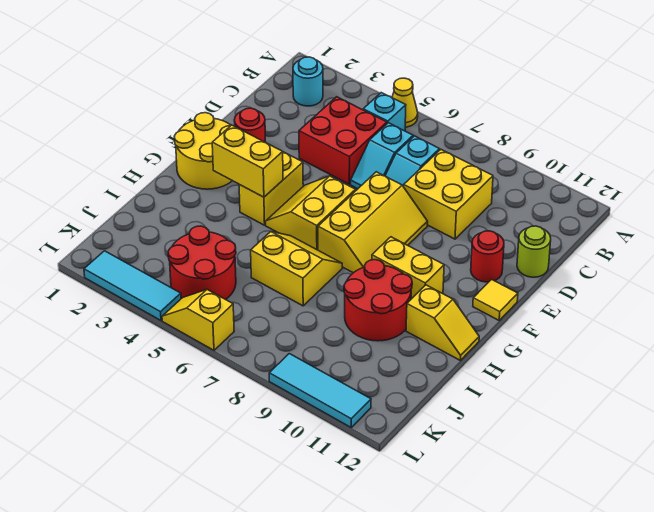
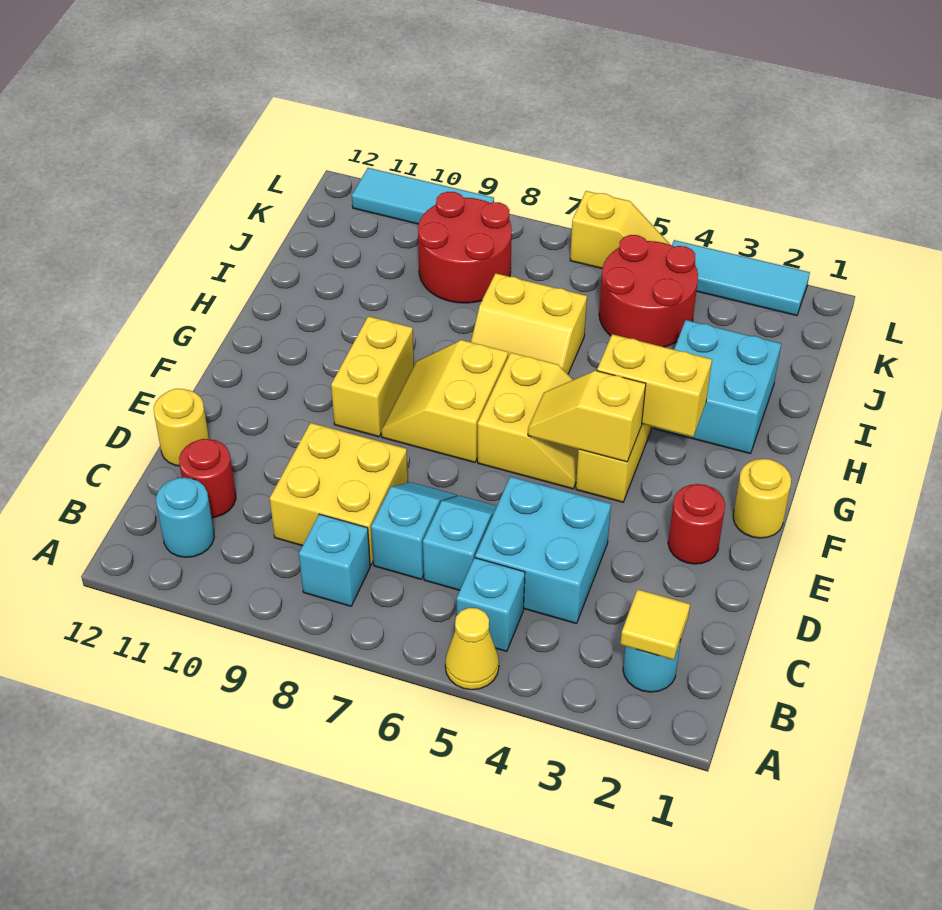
none -> cyan 1x1 brick [299,514,370,606]
none -> cyan 1x1 round brick [156,478,214,557]
red 2x2 brick [299,97,387,184] -> cyan 2x2 brick [475,477,611,624]
lime 1x1 round brick [517,226,551,277] -> yellow 1x1 round brick [154,389,209,466]
yellow 2x3 slope [318,172,428,273] -> yellow 2x2 slope [381,340,508,462]
red 1x1 round brick [471,231,504,282] -> red 1x1 round brick moved to [179,439,236,517]
yellow 2x2 round brick [174,113,232,189] -> yellow 1x1 round brick [733,459,791,538]
yellow 1x1 tile [473,279,518,320] -> yellow 1x1 tile moved to [621,589,690,660]
yellow 1x2 brick [372,237,444,299] -> yellow 1x2 brick turned to [331,316,414,437]
none -> cyan 2x2 brick [654,320,781,454]
red 2x2 round brick [344,260,412,341] -> red 2x2 round brick moved to [418,192,512,303]
yellow 1x2 slope [406,285,479,360] -> yellow 1x2 slope moved to [528,371,646,462]

